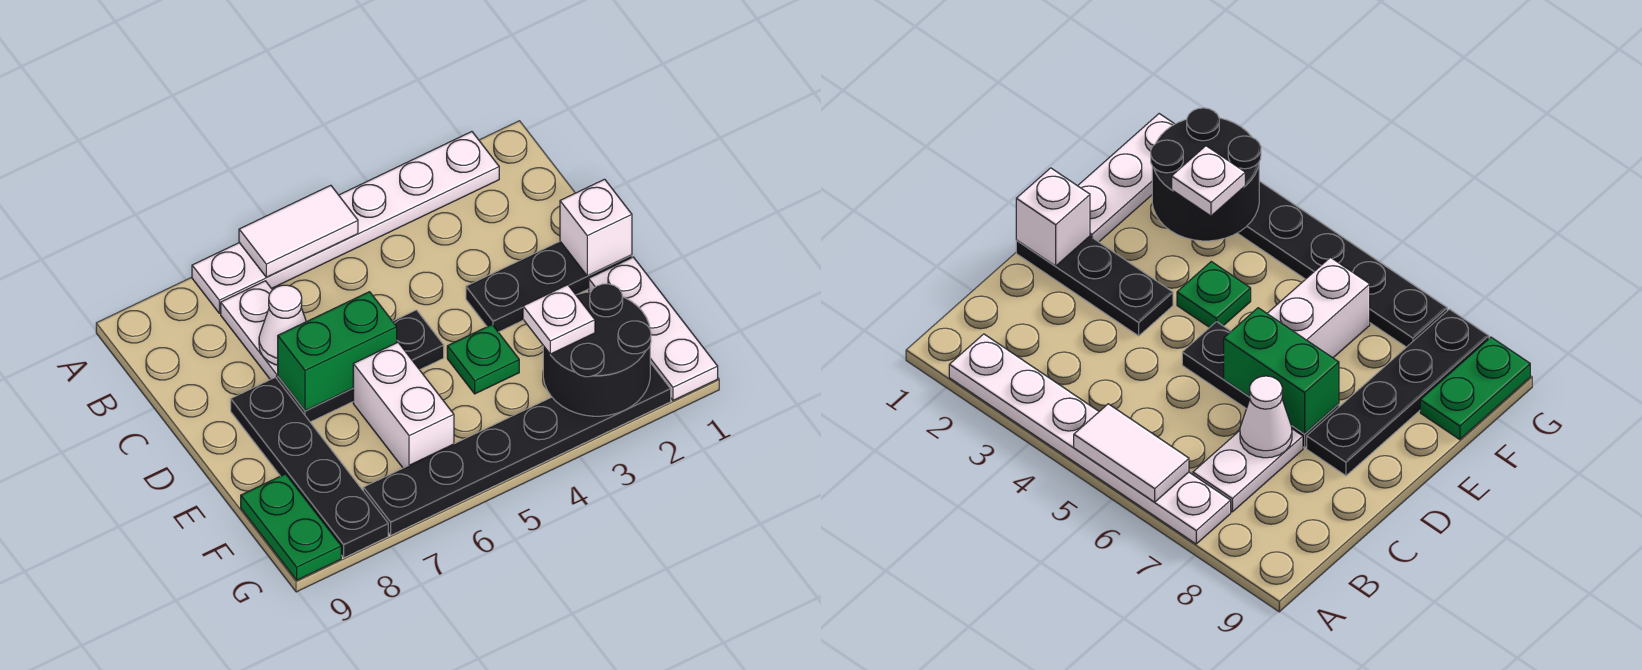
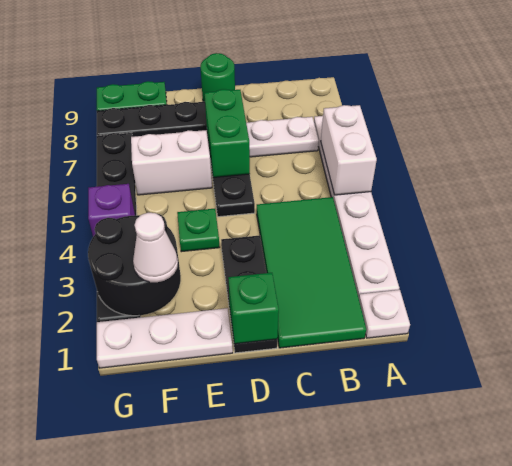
white 1x2 tile [239,185,358,277] -> white 1x2 brick [321,105,377,195]
none -> green 2x4 tile [257,197,366,348]
white 1x1 cone [259,285,306,365] -> white 1x1 cone moved to [133,213,178,282]
white 1x1 brick [560,179,632,276] -> green 1x1 brick [228,273,279,344]
none -> green 1x1 round brick [200,53,235,102]
white 1x1 plate [523,285,595,354] -> white 1x1 plate moved to [359,290,410,338]
none -> purple 1x1 brick [88,184,135,237]

